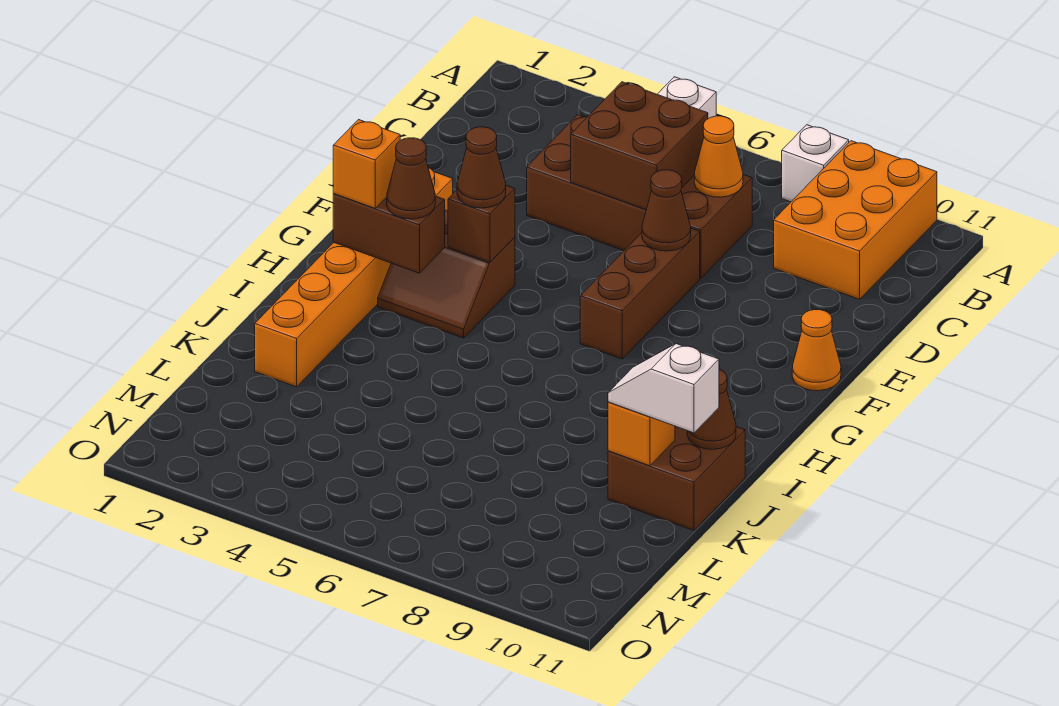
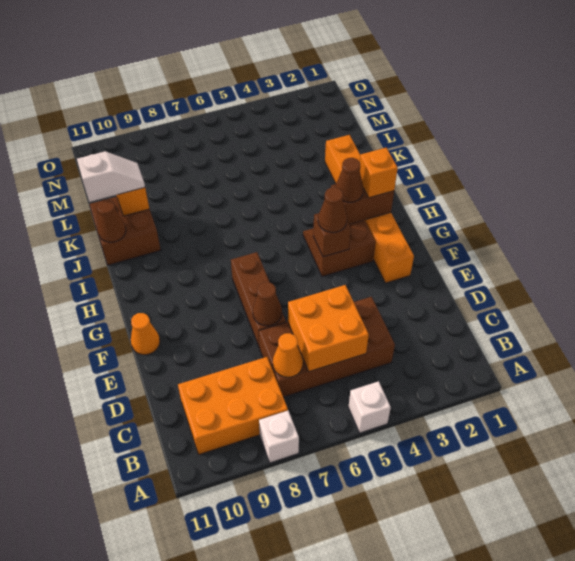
orange 2x3 brick [774,141,937,299] -> orange 2x3 brick turned to [178,357,288,454]
brown 2x2 brick [571,82,708,210] -> orange 2x2 brick [288,285,369,371]

